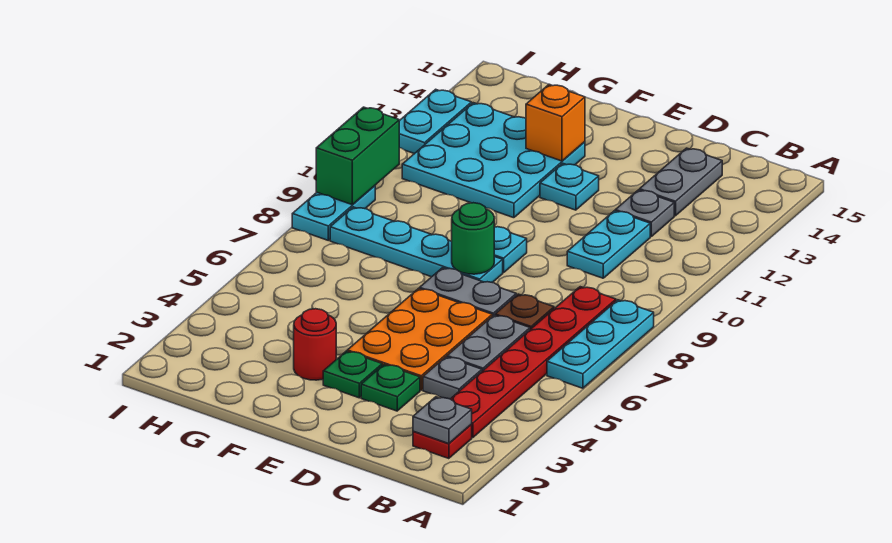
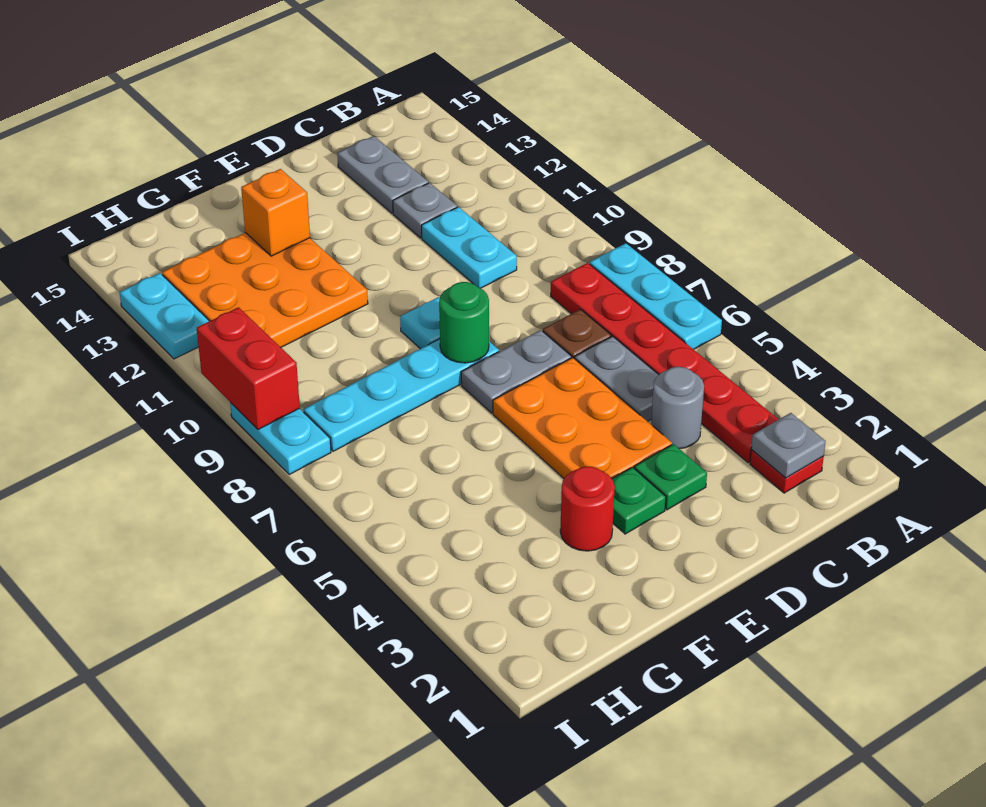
grey 1x1 plate [423,357,482,399] -> grey 1x1 round brick [651,367,704,449]
cyan 1x1 plate [540,163,599,210] -> none
cyan 3x3 plate [402,103,585,218] -> orange 3x3 plate [162,233,368,347]
green 1x2 brick [316,107,399,204] -> red 1x2 brick [197,307,300,430]

